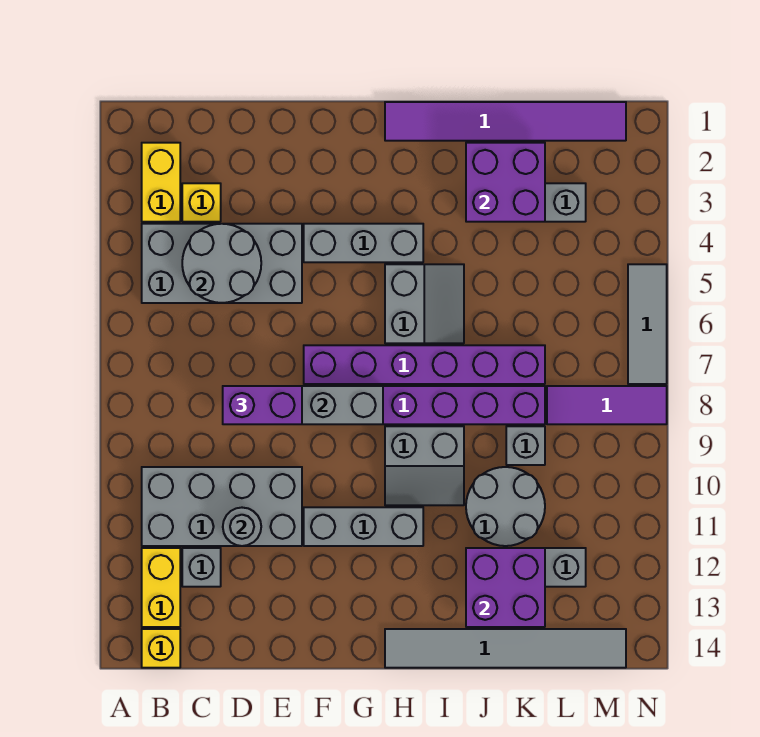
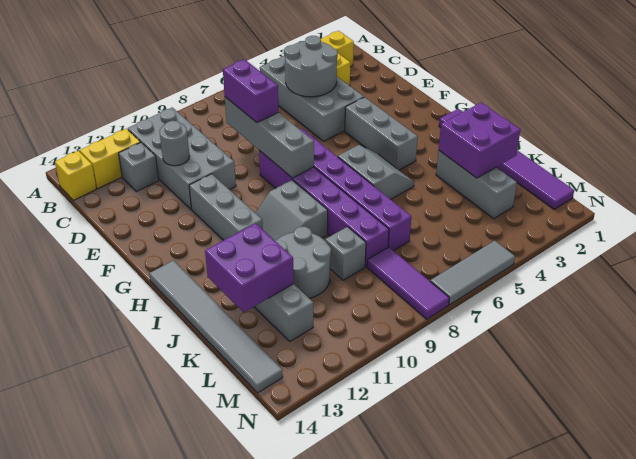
grey 2x2 slope [385,264,464,343] -> grey 2x2 slope turned to [338,145,414,199]

